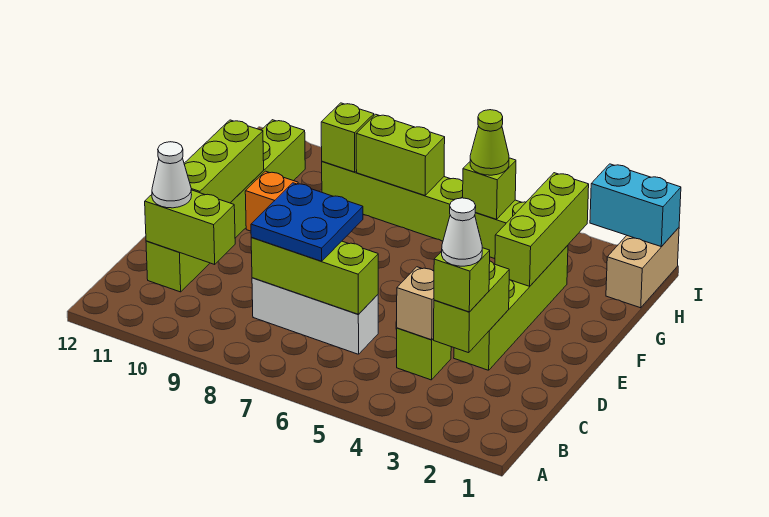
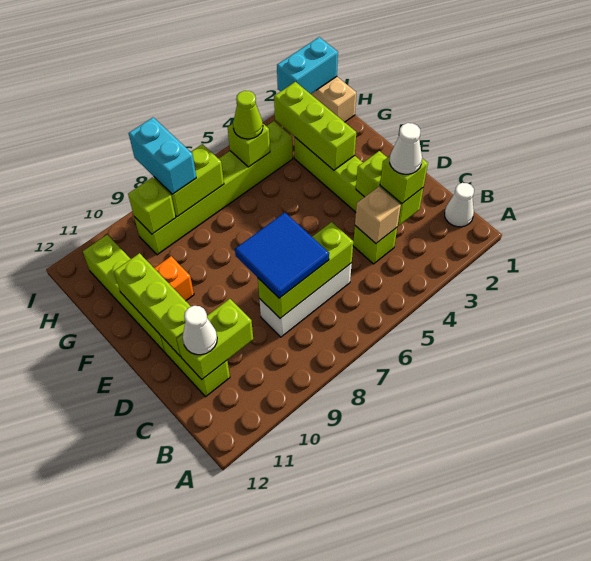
none -> white 1x1 cone [445,183,474,227]
blue 2x2 plate [251,183,363,261] -> blue 2x2 tile [235,213,329,298]
none -> cyan 1x2 brick [129,117,196,194]

